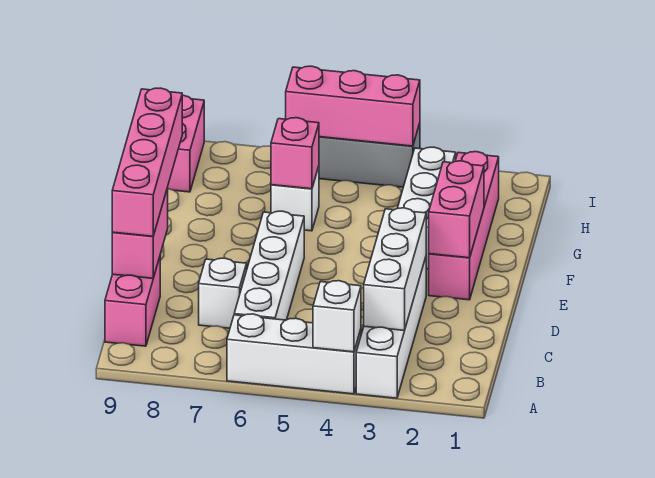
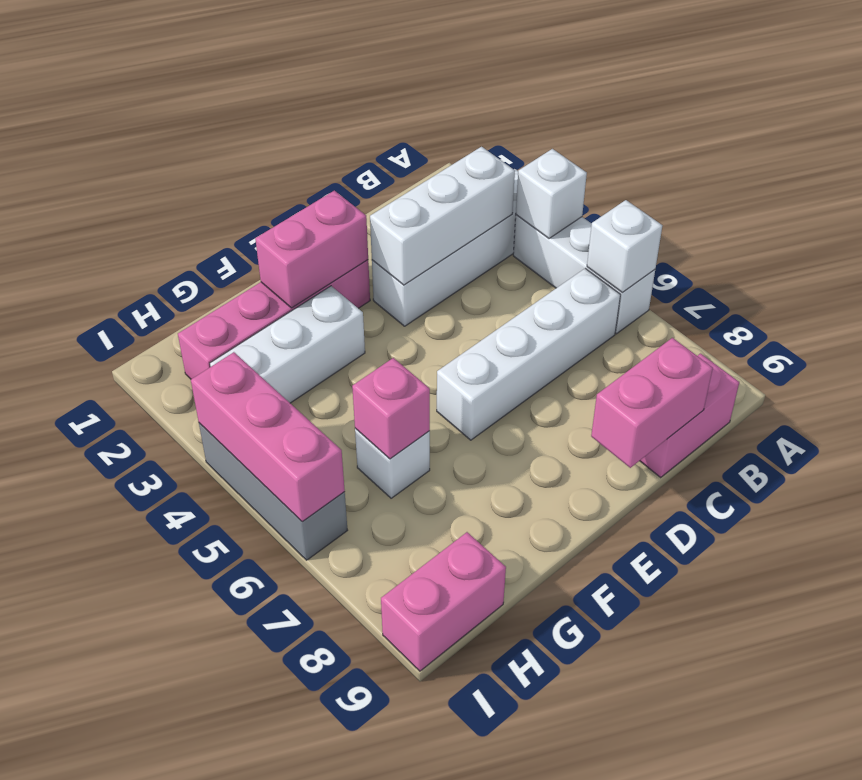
white 1x1 brick [199,258,247,328] -> white 1x1 brick moved to [587,200,662,293]
pink 1x4 brick [112,88,182,236] -> none

